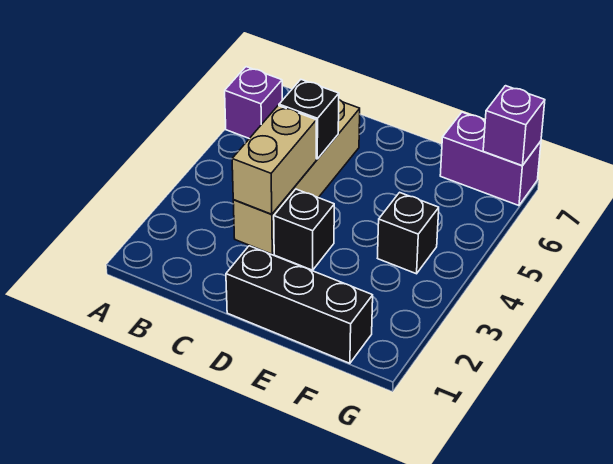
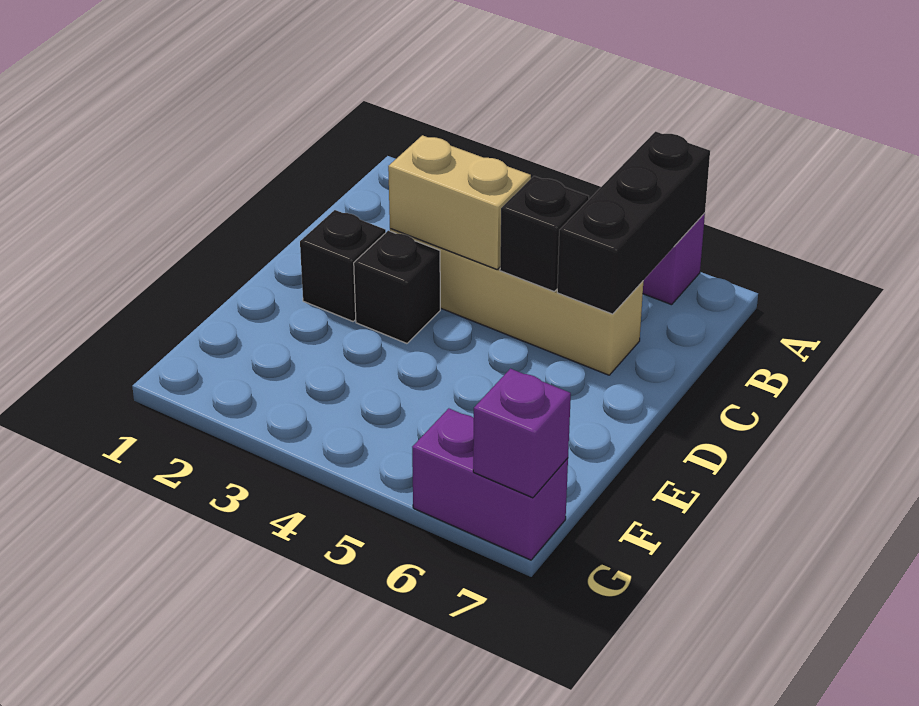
black 1x3 brick [226,246,373,363] -> black 1x3 brick moved to [557,132,710,314]
black 1x1 brick [378,192,439,274] -> black 1x1 brick moved to [300,210,386,321]
purple 1x2 brick [440,112,541,206] -> purple 1x2 brick turned to [412,408,568,560]

